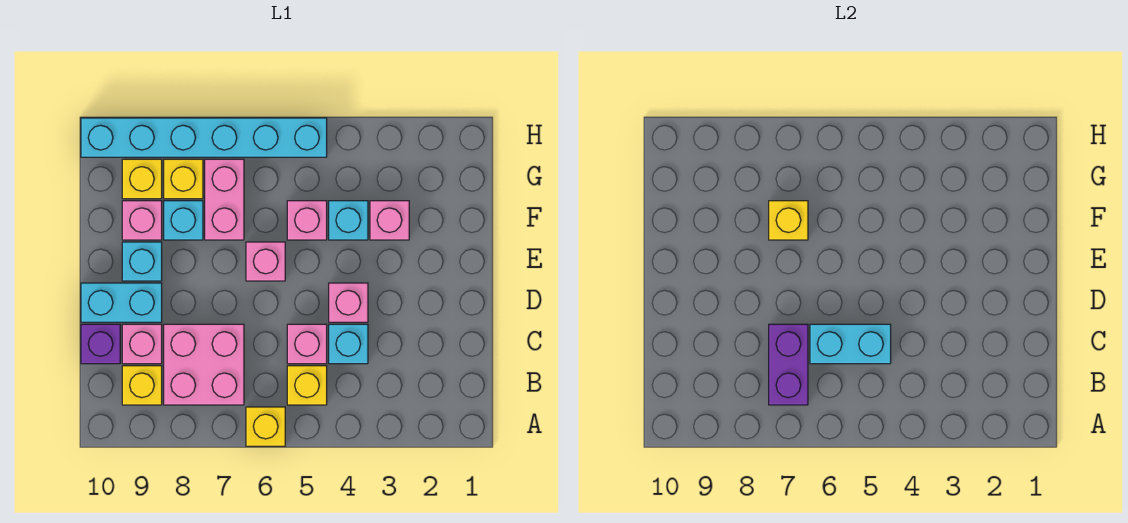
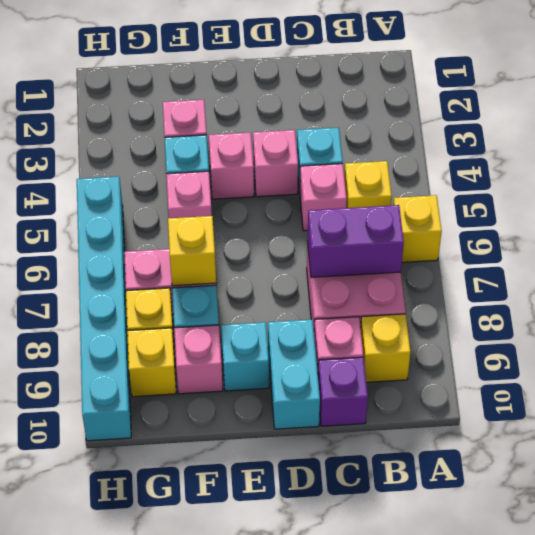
cyan 1x2 brick [810,324,891,364] -> none
pink 1x1 brick [246,242,285,281] -> pink 1x1 brick moved to [209,133,254,199]

